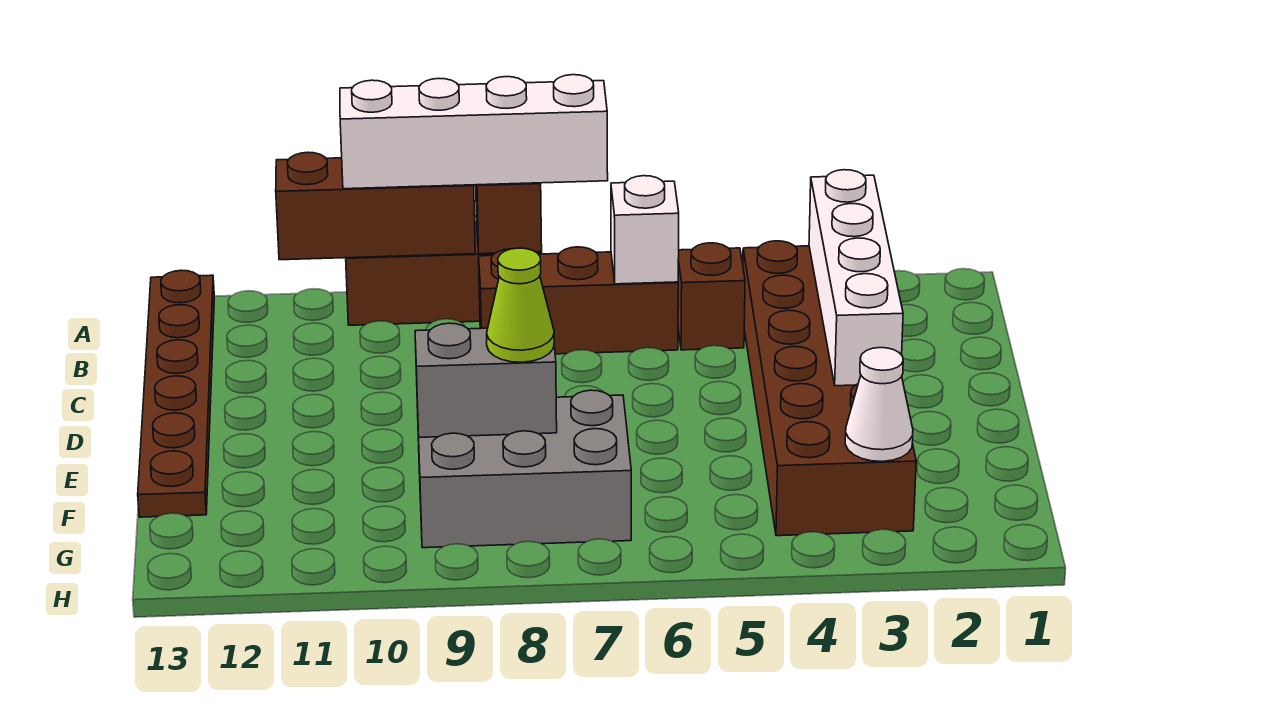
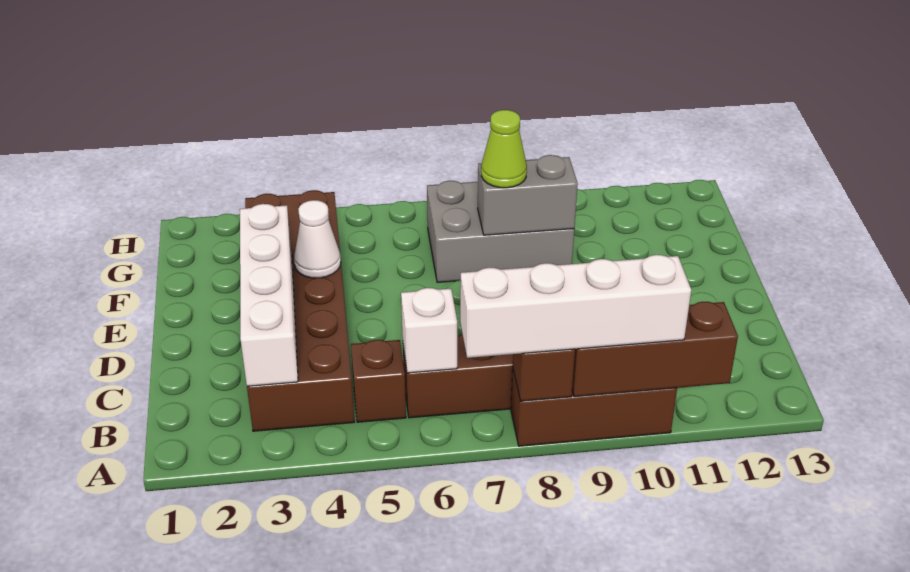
brown 1x6 plate [138,270,214,517] -> none
white 1x1 cone [845,348,913,462] -> white 1x1 cone moved to [294,200,341,278]

